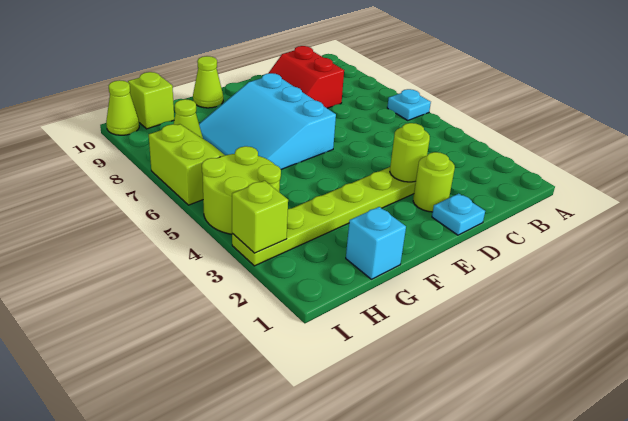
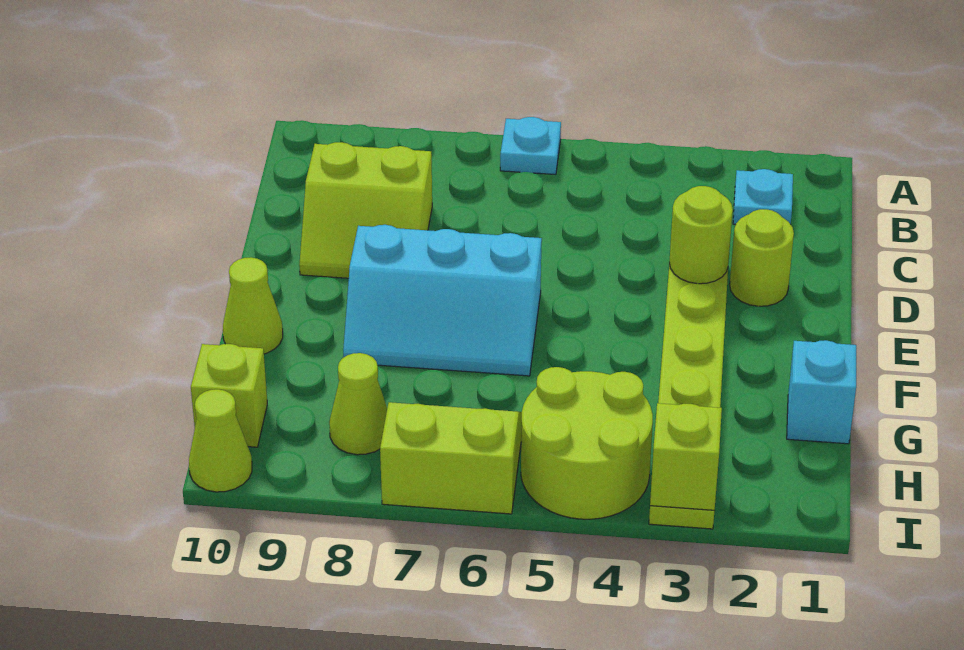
red 2x2 slope [268,46,344,108] -> lime 2x2 slope [299,142,432,278]
cyan 1x1 plate [432,194,485,235] -> cyan 1x1 plate moved to [733,169,793,225]
cyan 3x3 slope [199,73,336,169] -> cyan 2x3 slope [343,225,542,376]

